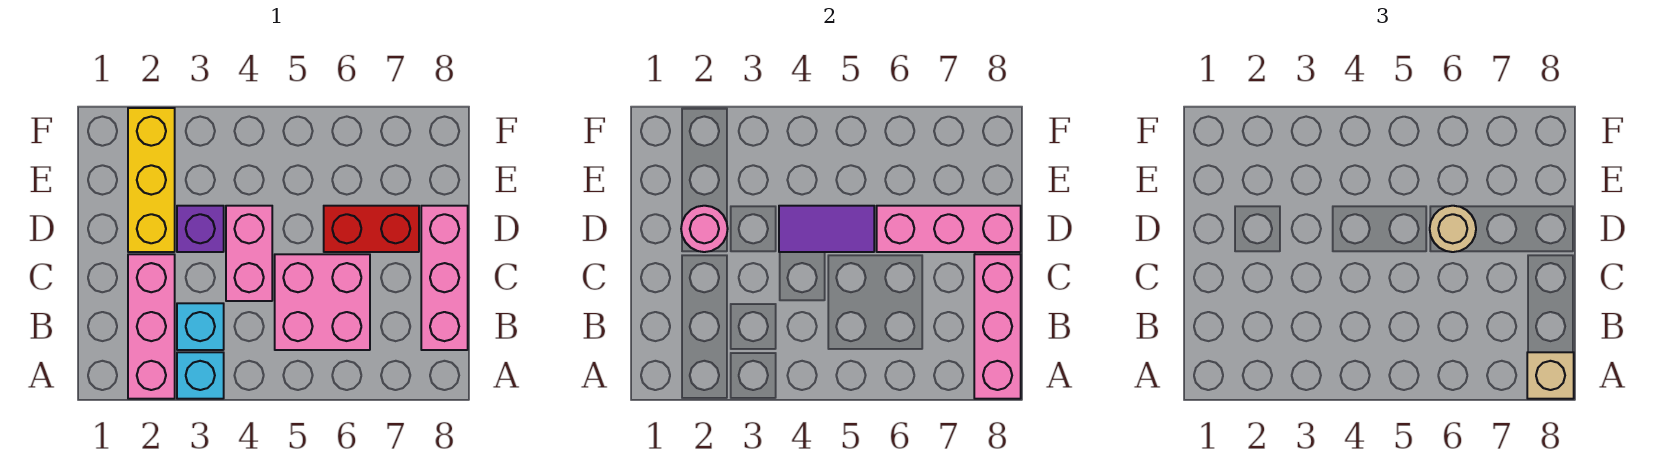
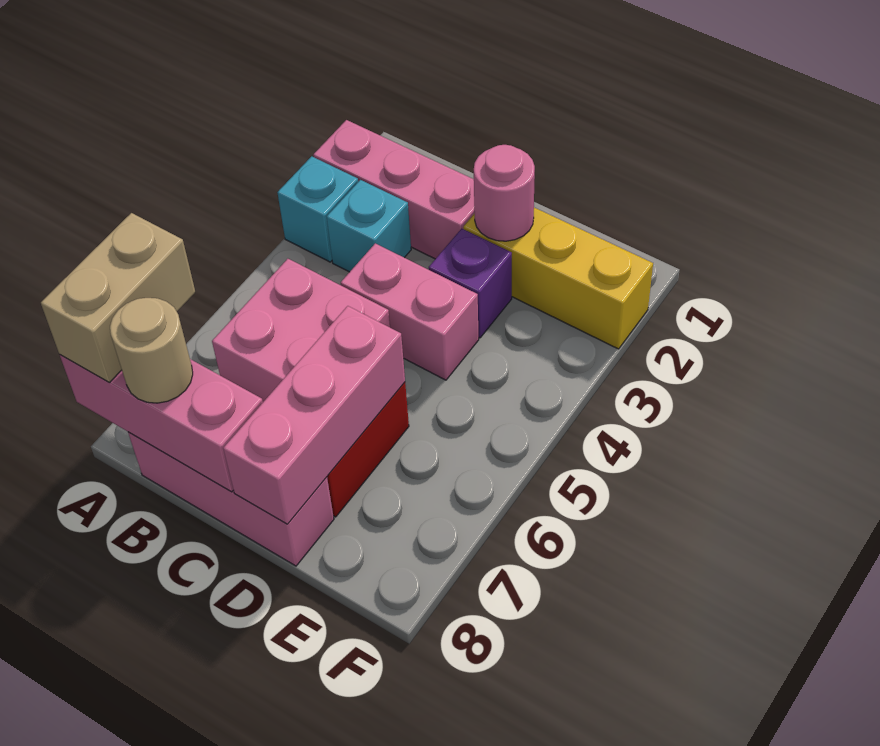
tan 1x1 brick [1527,352,1574,399] -> tan 1x2 brick [41,213,195,383]
purple 1x2 tile [779,206,874,252] -> none
tan 1x1 round brick [1430,206,1476,252] -> tan 1x1 round brick moved to [110,298,193,403]

